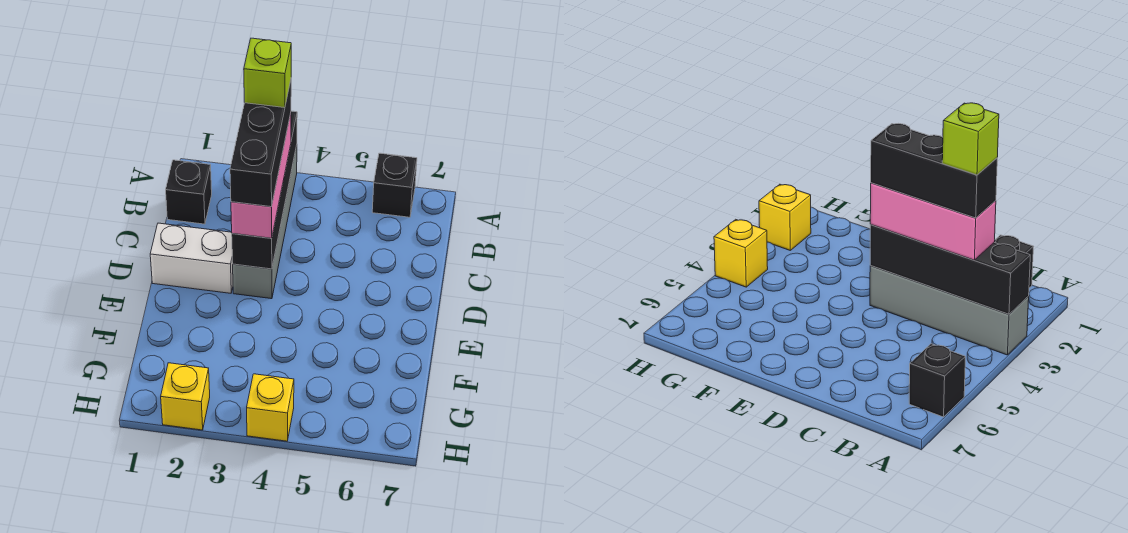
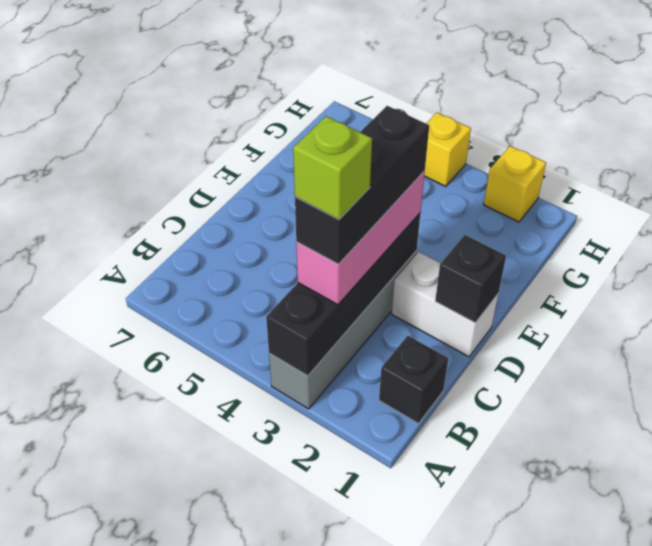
black 1x1 brick [372,153,417,217] -> black 1x1 brick moved to [435,235,506,323]

